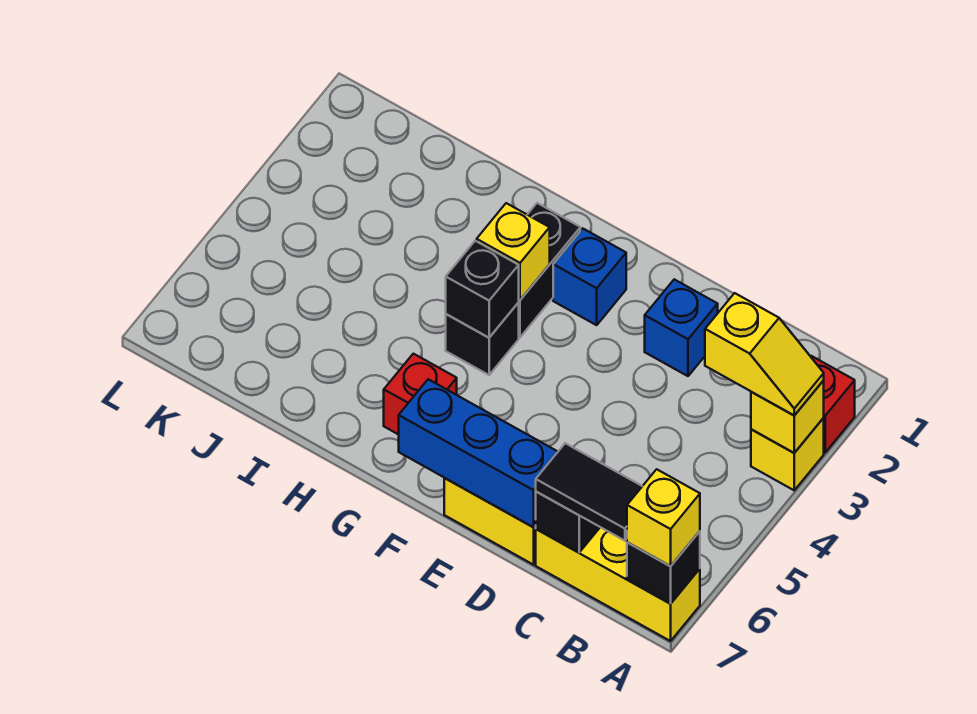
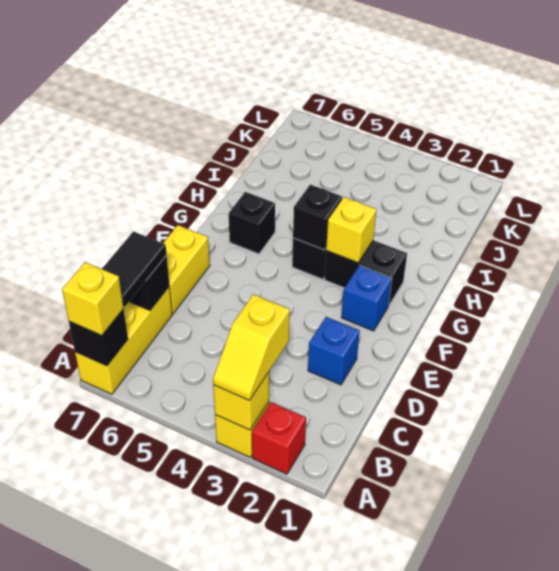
blue 1x3 brick [399,379,558,527] -> none
red 1x1 brick [384,354,457,435] -> black 1x1 brick [229,192,275,254]

